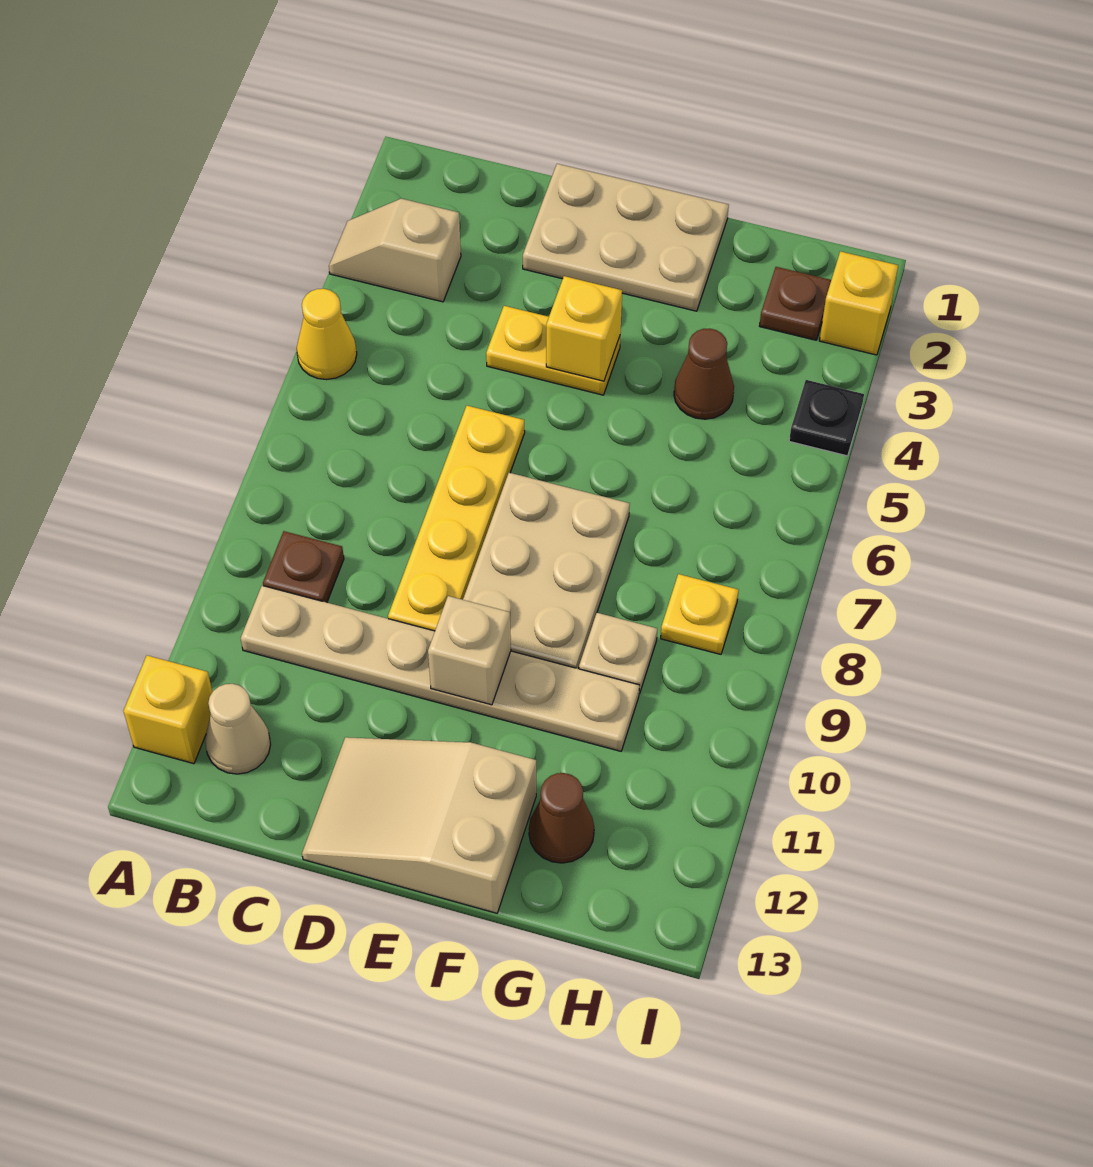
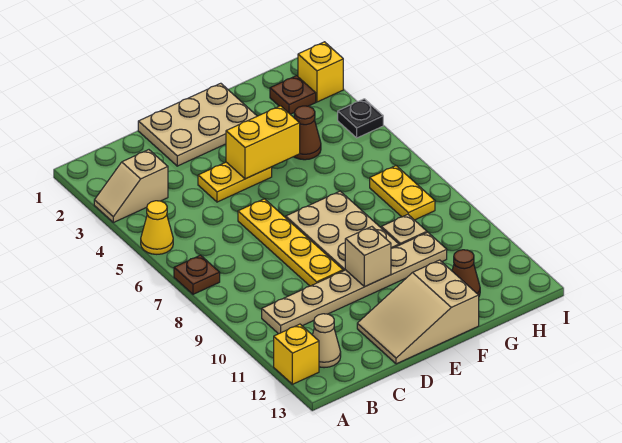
brown 1x1 plate [263,531,344,602] -> brown 1x1 plate moved to [174,255,220,294]
yellow 1x1 brick [546,276,622,381] -> yellow 1x2 brick [226,106,300,179]
yellow 1x1 plate [661,574,739,654] -> yellow 1x2 plate [370,166,435,220]

